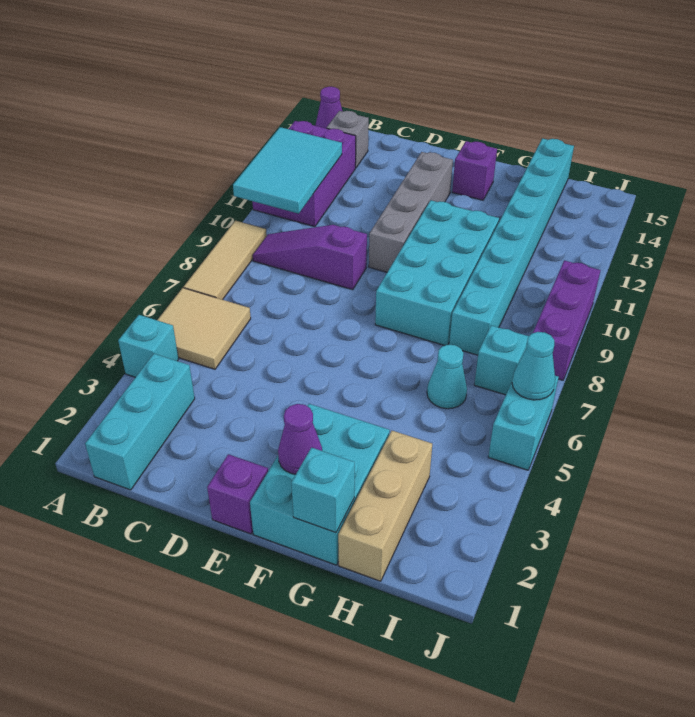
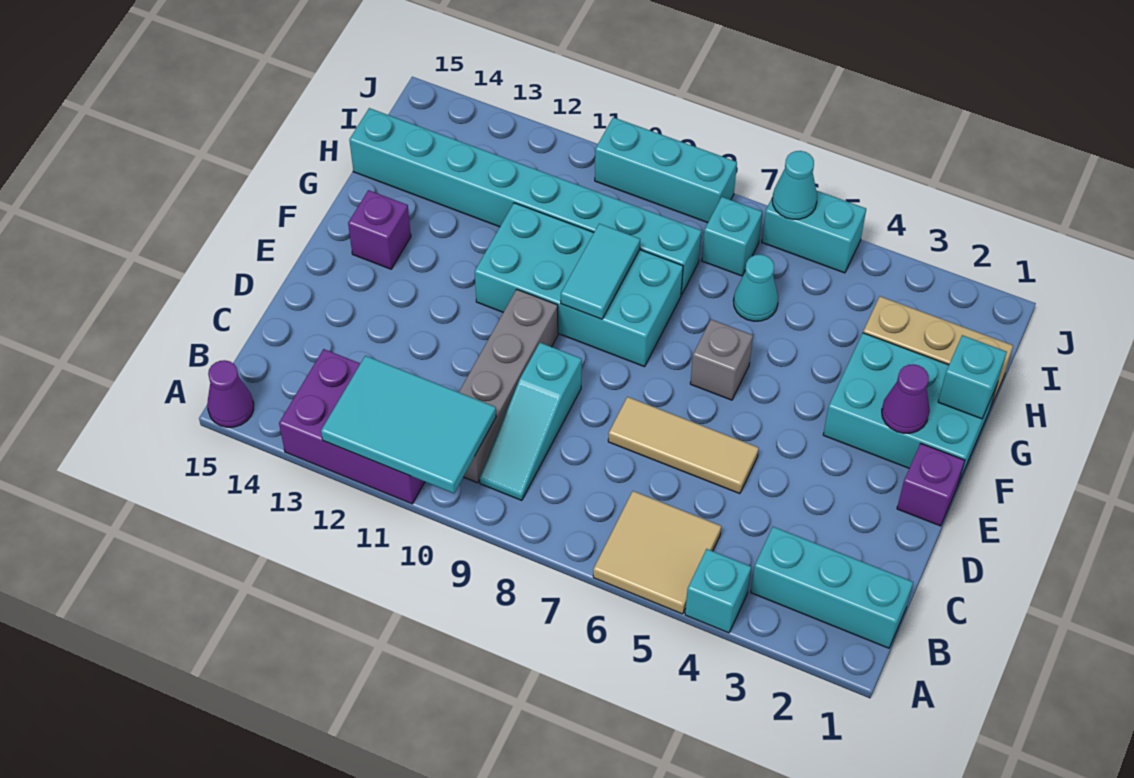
tan 1x3 tile [184,221,267,300] -> tan 1x3 tile moved to [608,397,759,494]
purple 1x3 slope [253,225,367,290] -> cyan 1x3 slope [480,343,582,500]
grey 1x1 brick [327,111,369,168] -> grey 1x1 brick moved to [690,319,753,400]
grey 1x4 brick [369,152,453,272] -> grey 1x4 brick turned to [459,289,558,483]
none -> cyan 1x2 tile [561,224,640,319]
purple 1x3 brick [533,260,600,380] -> cyan 1x3 brick [595,117,737,223]

